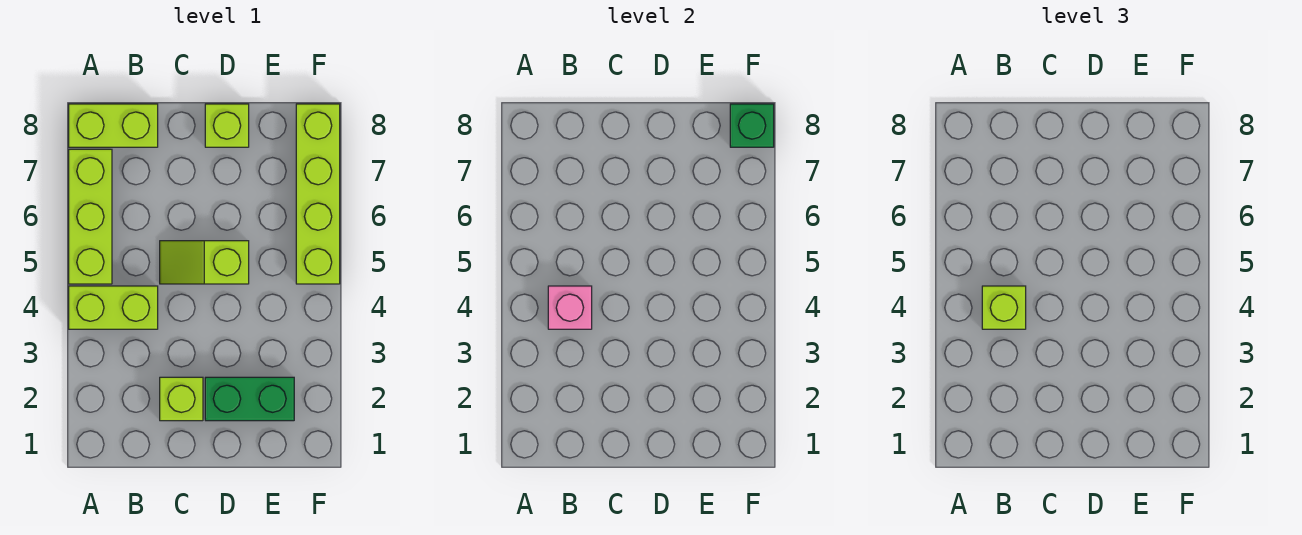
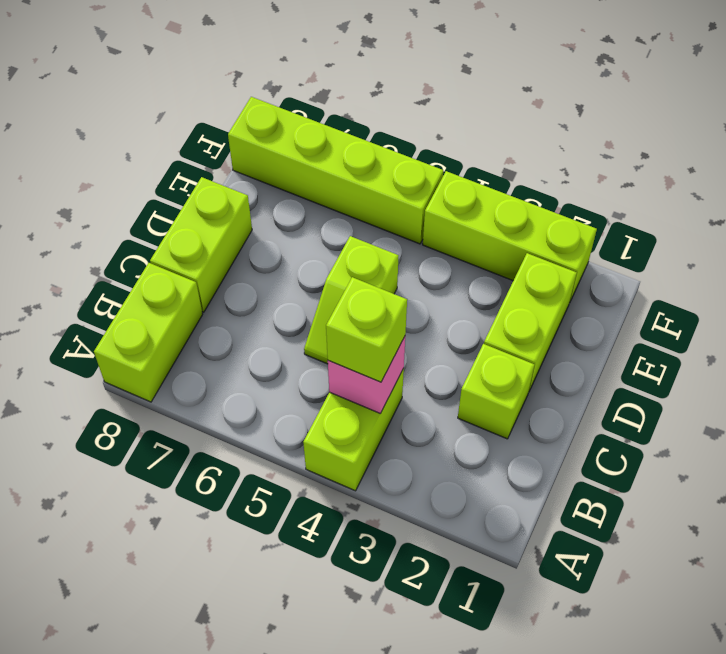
lime 1x3 brick [69,149,112,284] -> lime 1x3 brick moved to [423,171,597,303]
green 1x2 brick [205,377,294,421] -> lime 1x2 brick [484,253,577,391]
lime 1x1 brick [205,104,249,147] -> lime 1x2 brick [150,177,252,312]
green 1x1 brick [730,104,774,147] -> none

